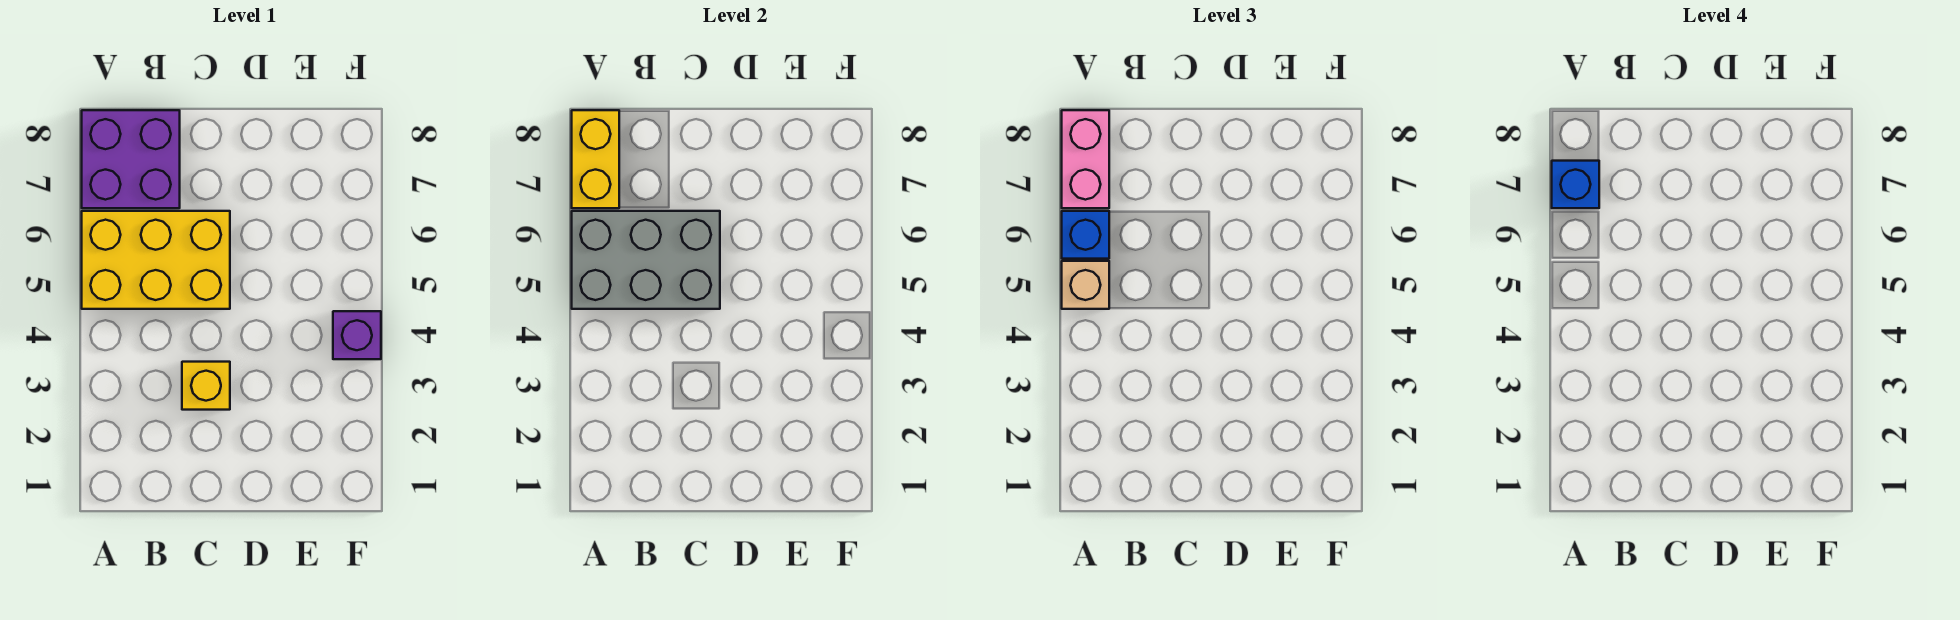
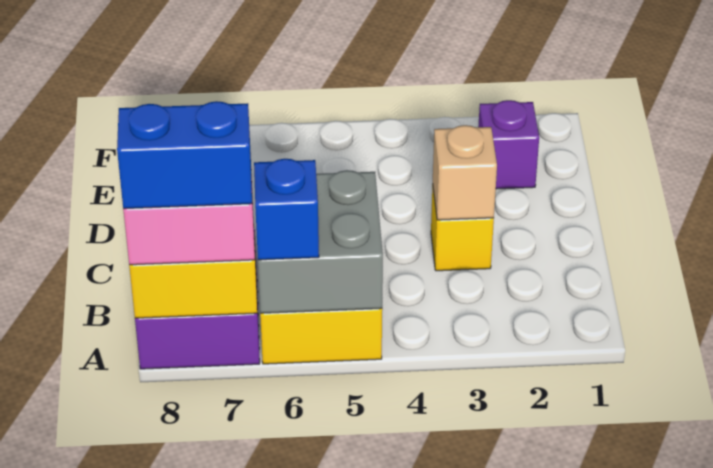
grey 2x3 brick [572,211,720,309] -> grey 2x2 brick [258,170,383,313]
tan 1x1 brick [1062,261,1109,309] -> tan 1x1 brick moved to [433,125,497,220]
blue 1x1 brick [1552,161,1599,208] -> blue 1x2 brick [117,101,252,209]
purple 1x1 brick [333,311,381,359] -> purple 1x1 brick moved to [478,100,539,189]

